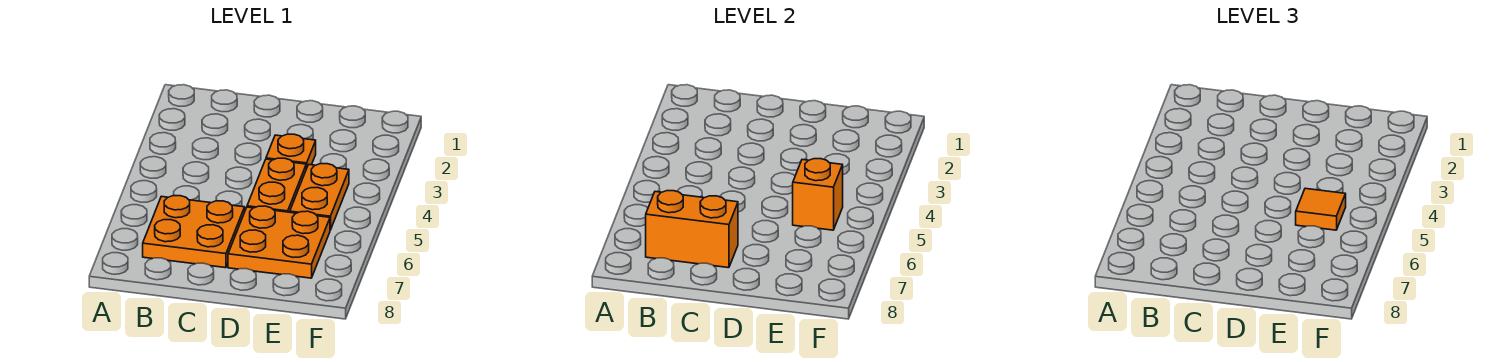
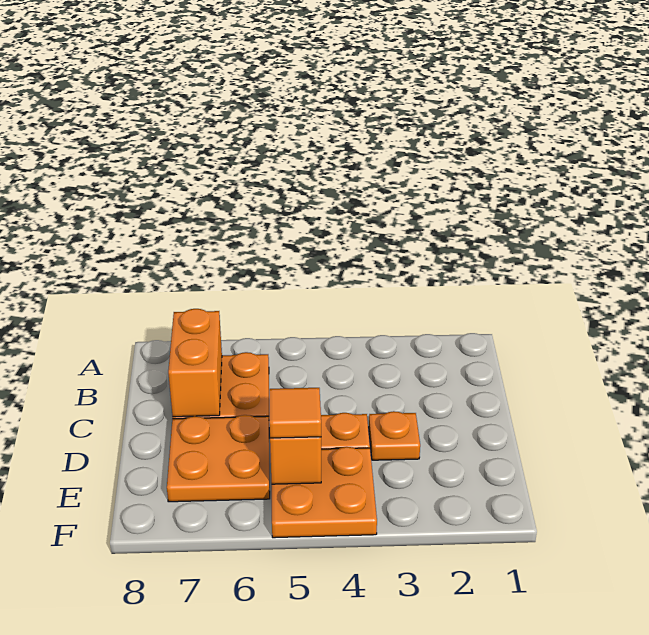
orange 1x2 plate [290,164,349,230] -> orange 2x2 plate [272,447,377,538]

